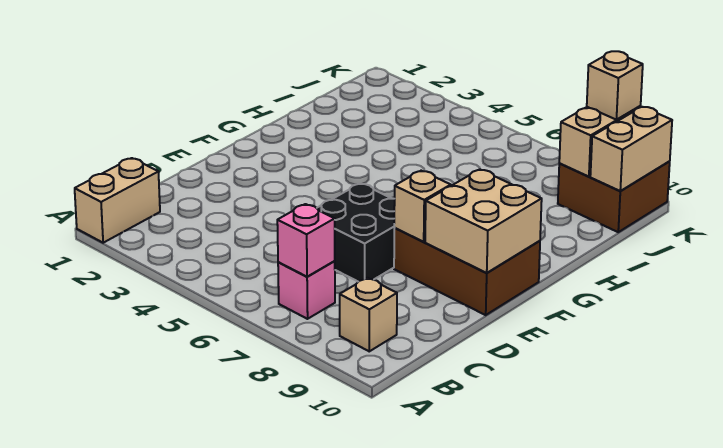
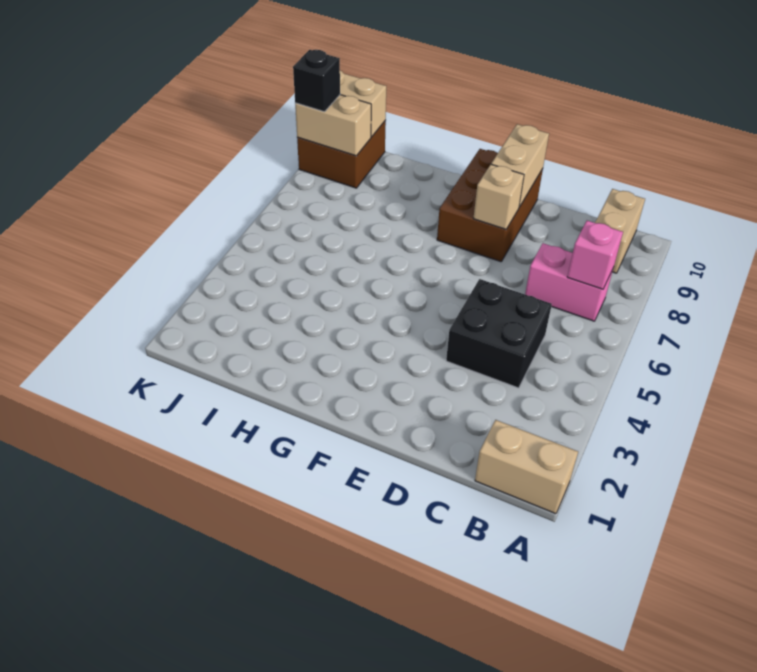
pink 1x1 brick [278,261,335,319] -> pink 1x2 brick [525,243,613,321]
tan 1x1 brick [340,278,397,351] -> tan 1x2 brick [595,189,645,273]
black 2x2 brick [317,183,395,282] -> black 2x2 brick moved to [446,279,552,388]
tan 2x2 brick [425,169,542,273] -> tan 1x2 brick [491,124,549,207]
tan 1x1 brick [587,51,643,120] -> black 1x1 brick [293,50,340,112]

